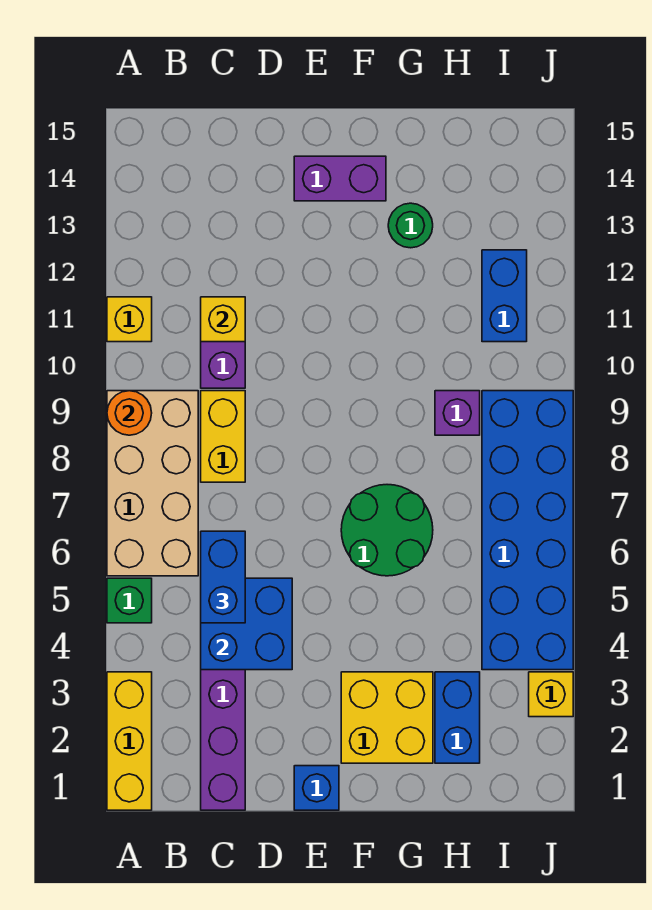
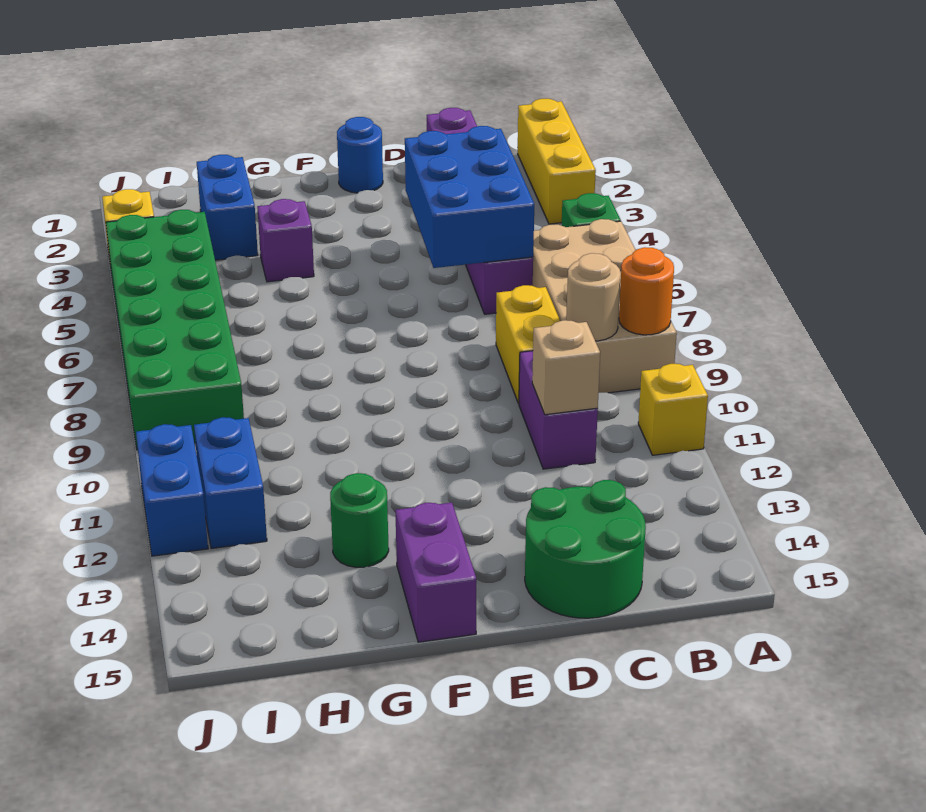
none -> tan 1x1 round brick [566,253,621,341]
blue 2x2 brick [201,578,292,670] -> blue 2x3 brick [405,126,534,268]
blue 1x2 brick [201,531,245,623] -> blue 1x2 brick moved to [136,424,208,556]
yellow 1x1 brick [201,297,245,342] -> tan 1x1 brick [532,320,600,415]
blue 1x1 brick [294,766,339,810] -> blue 1x1 round brick [337,117,383,193]
purple 1x2 brick [294,156,386,201] -> purple 1x2 brick turned to [395,503,476,642]
yellow 2x2 brick [341,672,433,763] -> none
green 2x2 round brick [341,485,433,576] -> green 2x2 round brick moved to [525,480,646,618]
purple 1x1 brick [435,391,480,435] -> purple 1x1 brick moved to [257,199,314,282]
blue 2x6 brick [482,391,573,670] -> green 2x6 brick [106,210,244,450]

